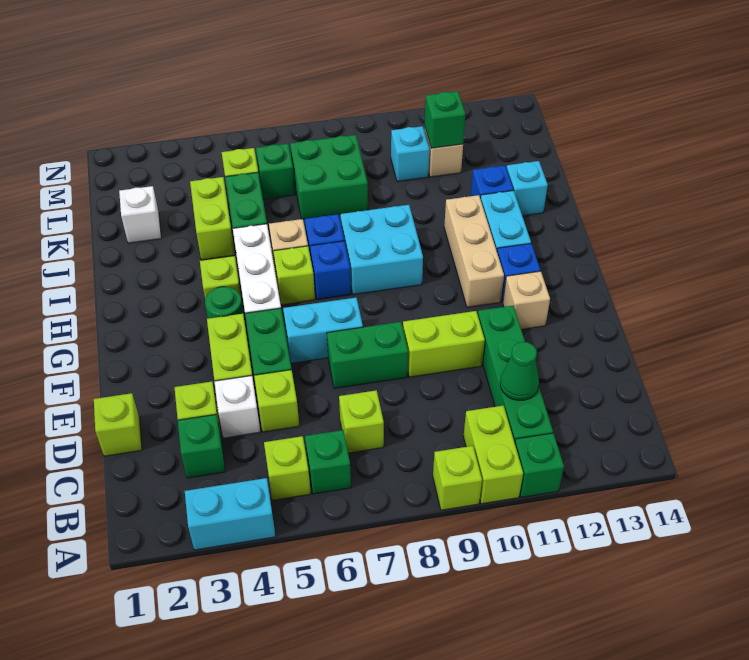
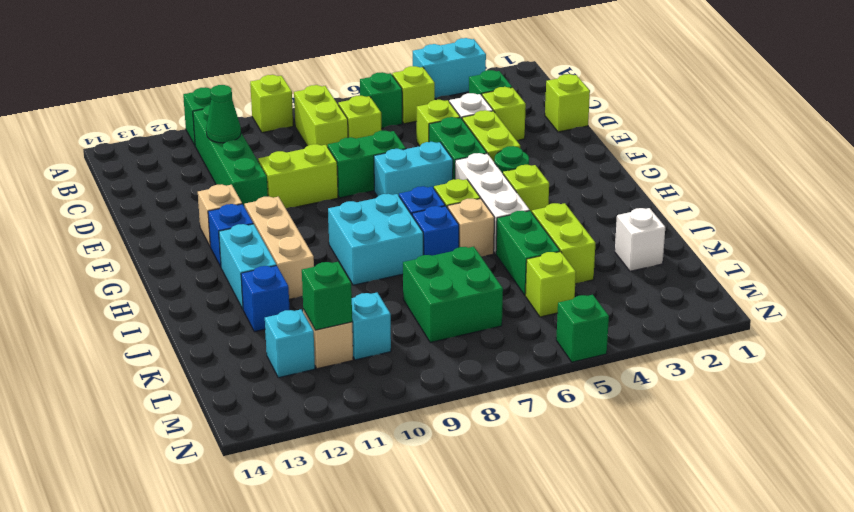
lime 1x2 brick [463,406,523,504] -> lime 1x2 brick moved to [294,85,348,147]
cyan 1x1 brick [507,161,548,216] -> cyan 1x1 brick moved to [265,309,315,378]
green 1x1 brick [256,144,295,199] -> green 1x1 brick moved to [556,295,609,362]

